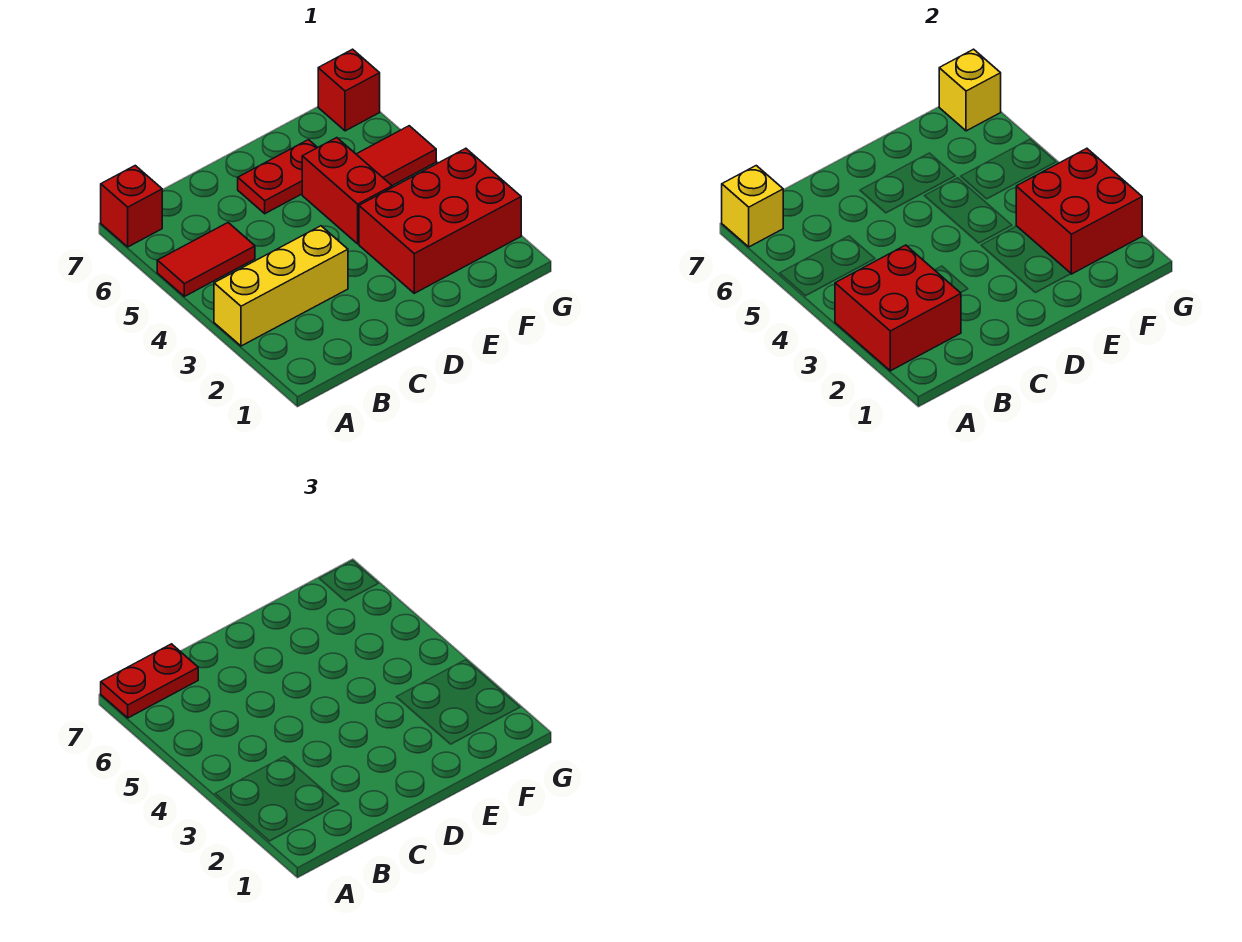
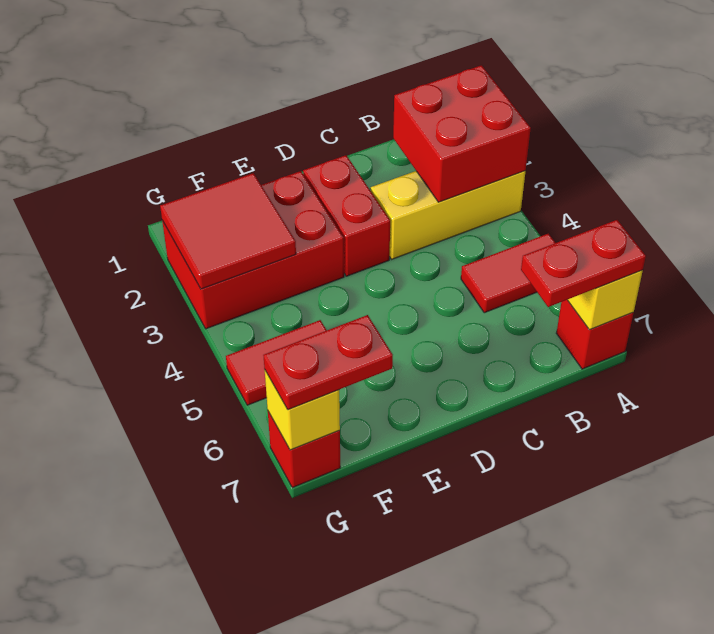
red 1x2 plate [238,140,318,214] -> red 1x2 plate moved to [263,315,393,410]
red 1x2 brick [302,138,392,244] -> red 1x2 brick moved to [303,155,390,276]
red 2x2 brick [1016,148,1142,274] -> red 2x2 tile [160,173,296,289]

